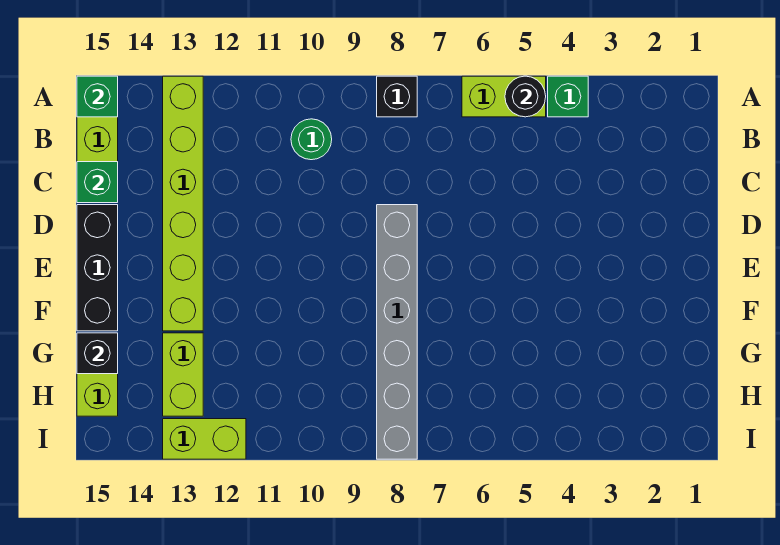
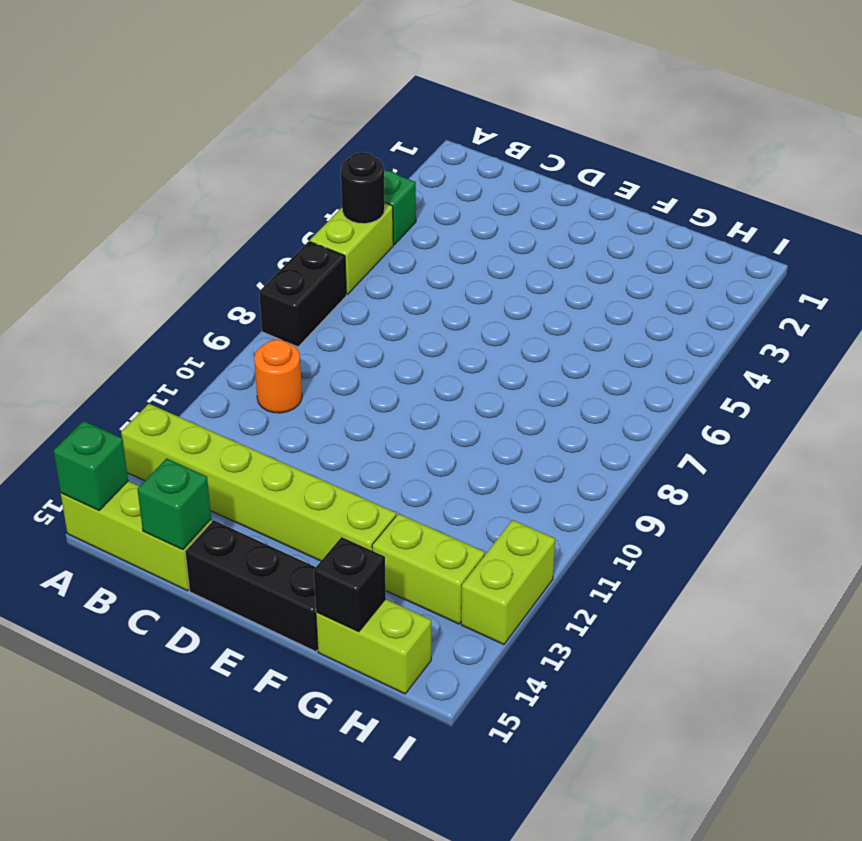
black 1x1 brick [377,76,417,117] -> black 1x2 brick [259,241,346,347]
green 1x1 round brick [291,119,332,160] -> orange 1x1 round brick [254,340,302,413]
grey 1x6 brick [377,205,417,459] -> none

